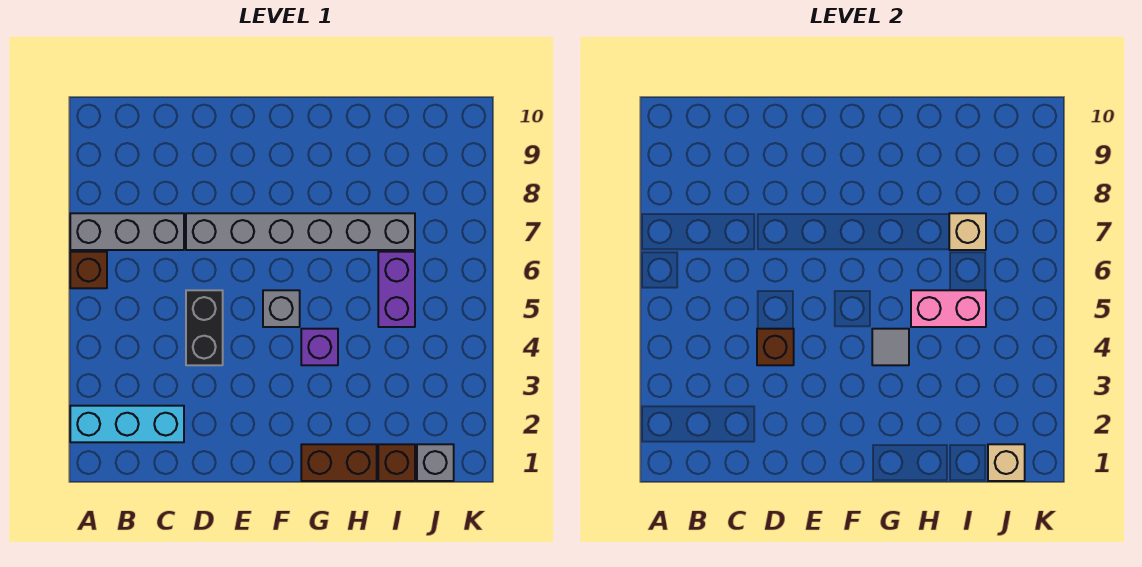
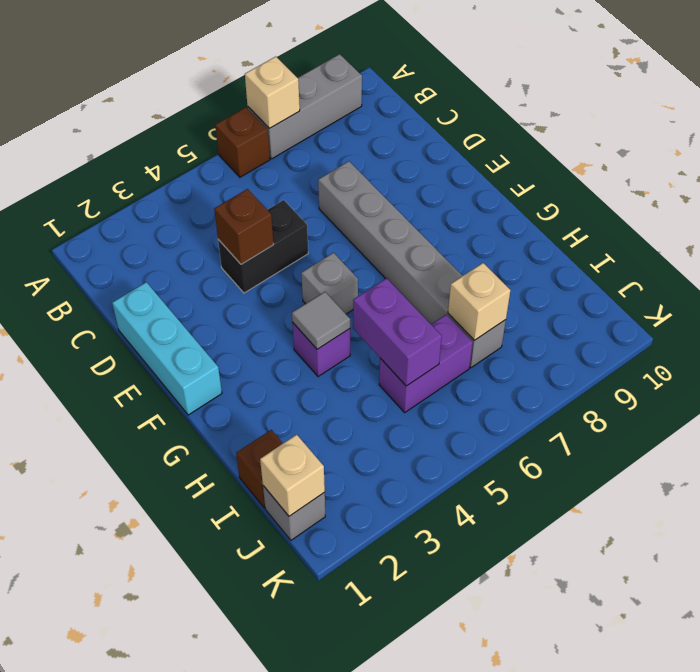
cyan 1x3 brick [70,406,184,442] -> cyan 1x3 brick moved to [112,282,222,415]
grey 1x3 brick [70,213,184,250] -> grey 1x3 brick turned to [248,54,362,159]
none -> tan 1x1 brick [245,57,300,128]
brown 1x2 brick [301,444,377,481] -> none
pink 1x2 brick [911,290,986,327] -> purple 1x2 brick [353,278,442,386]

